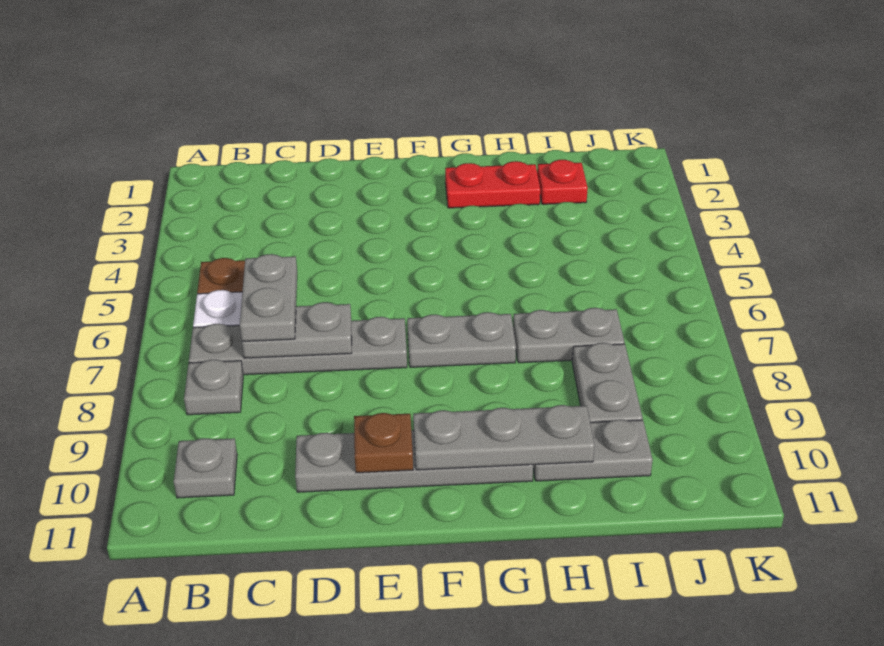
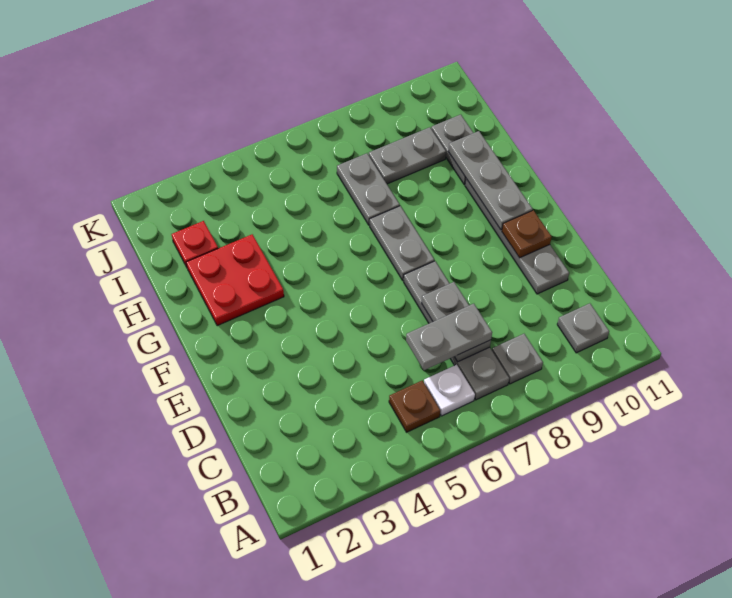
red 1x2 plate [445,161,540,208] -> red 2x2 plate [186,234,284,326]

